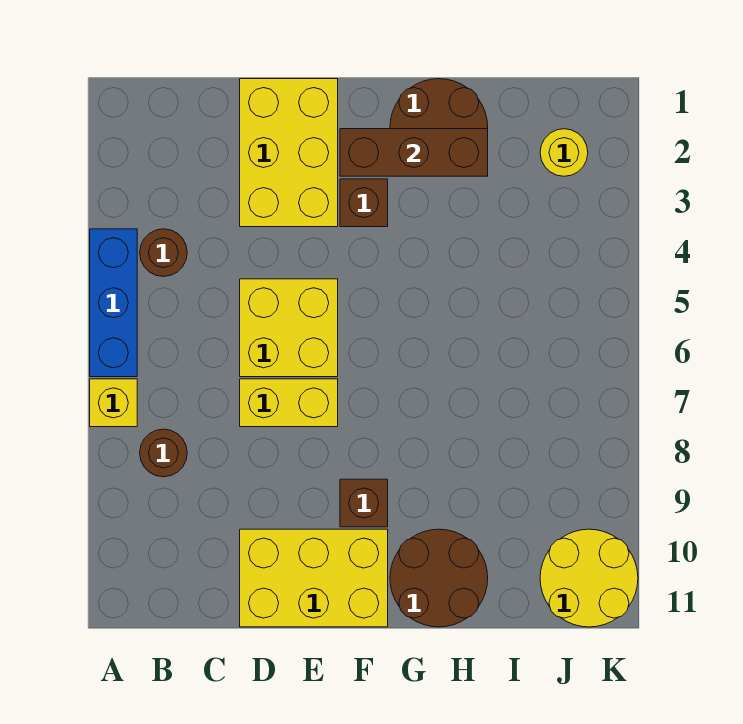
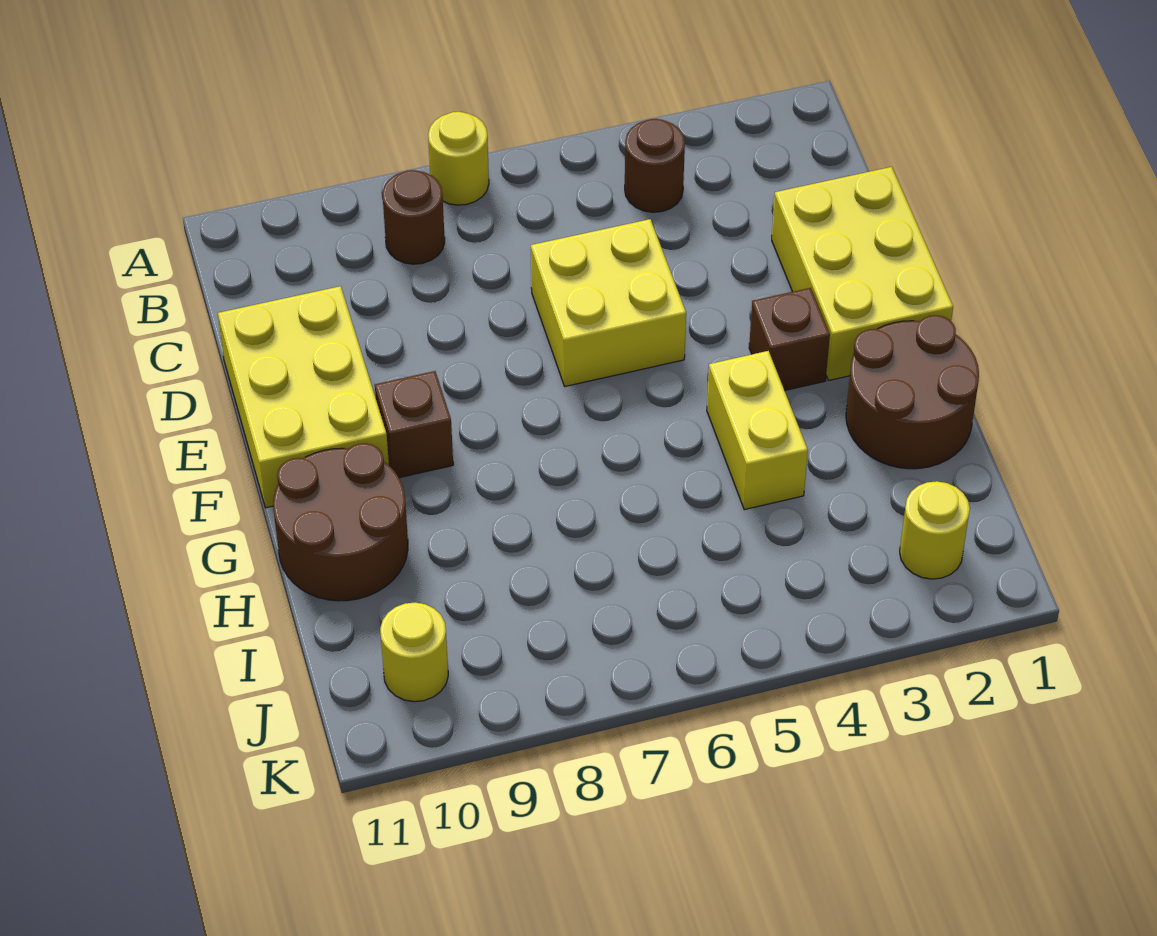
blue 1x3 brick [90,229,137,377] -> none
yellow 1x1 brick [90,379,137,427] -> yellow 1x1 round brick [428,112,489,205]
yellow 2x3 brick [240,79,338,227] -> yellow 2x3 brick turned to [772,167,953,380]
yellow 1x2 brick [240,379,338,427] -> yellow 1x2 brick moved to [707,351,808,510]
brown 1x3 brick [340,129,488,176] -> none
yellow 2x2 round brick [540,529,638,627] -> yellow 1x1 round brick [380,602,448,702]

